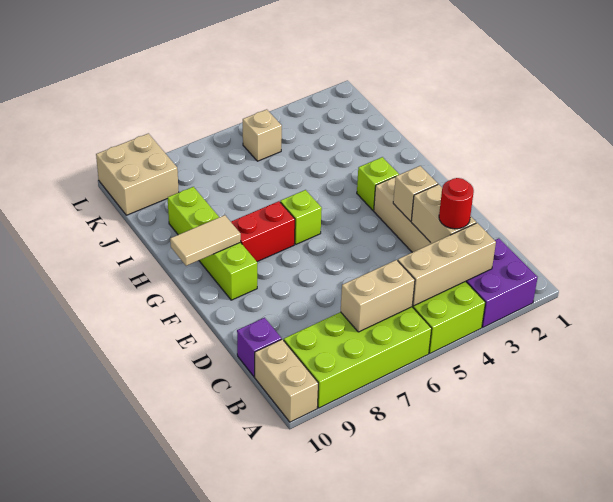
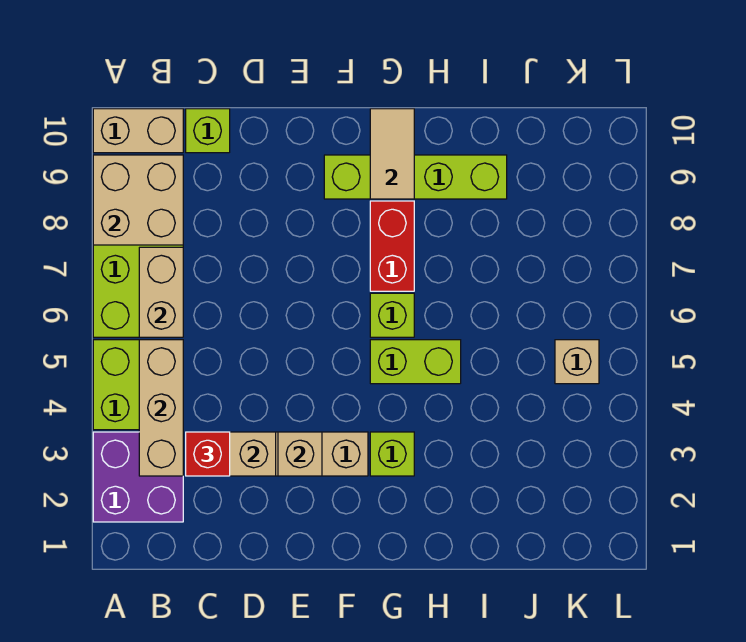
red 1x1 round brick [439,178,474,229] -> red 1x1 brick [186,432,230,476]
purple 1x1 brick [237,318,282,377] -> lime 1x1 brick [186,109,230,153]
none -> lime 1x2 brick [370,340,461,384]
tan 2x2 brick [96,133,179,215] -> tan 2x2 brick moved to [93,155,183,245]

